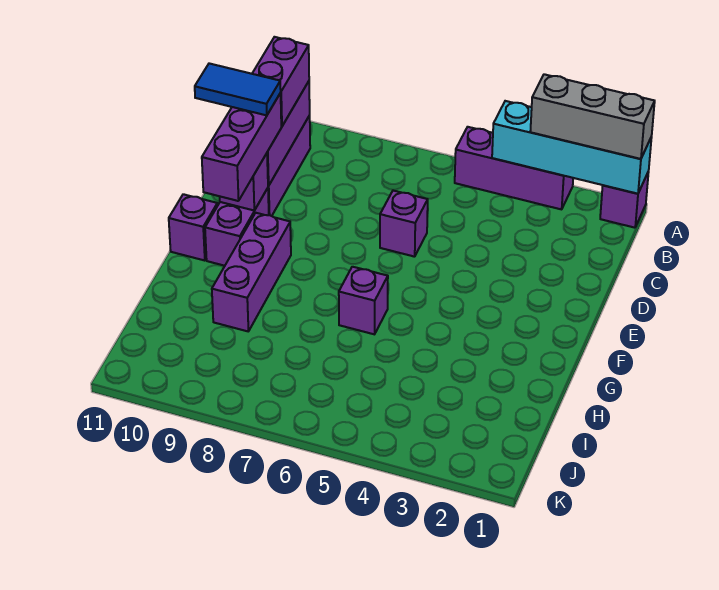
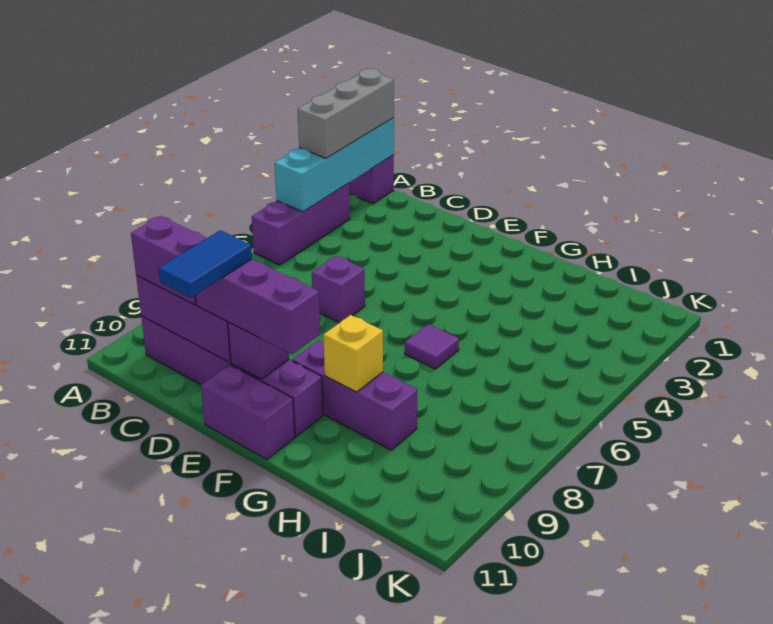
purple 1x1 brick [169,194,218,261] -> purple 1x2 brick [201,365,295,460]
purple 1x1 brick [339,267,388,334] -> purple 1x1 tile [405,324,459,369]
none -> yellow 1x1 brick [323,315,383,392]

